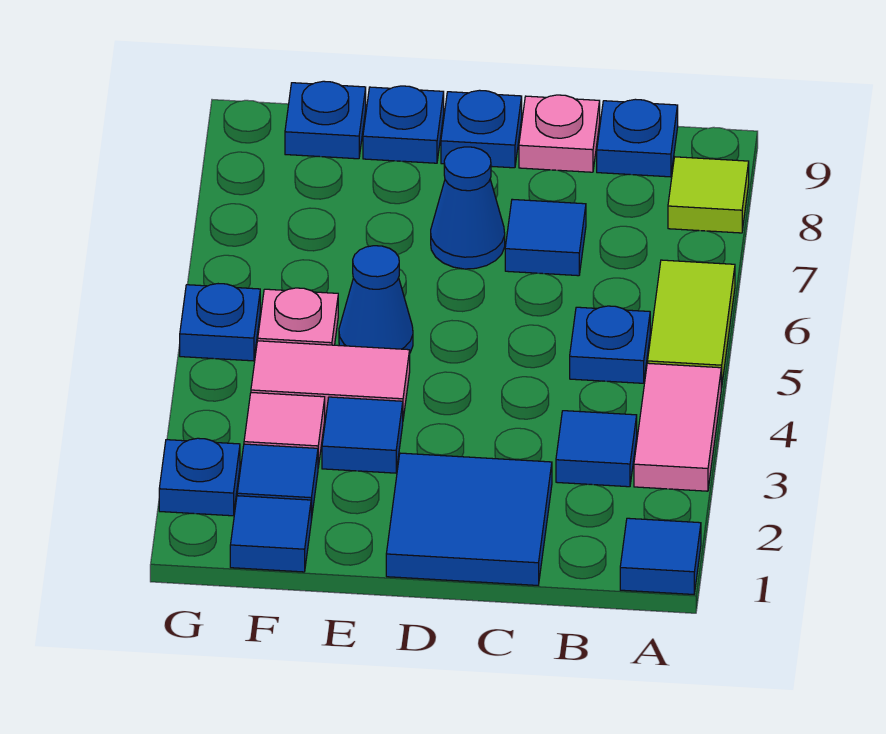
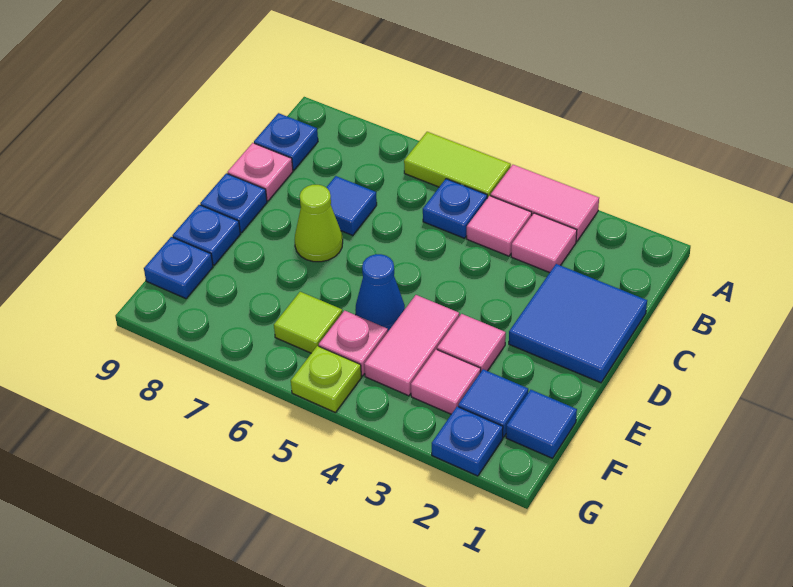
blue 1x1 tile [620,518,701,594] -> none
lime 1x1 tile [668,157,749,233] -> lime 1x1 tile moved to [274,292,343,353]
blue 1x1 tile [556,411,637,487] -> pink 1x1 tile [511,213,577,273]
none -> pink 1x1 tile [467,196,532,256]
blue 1x1 cone [431,147,505,269] -> lime 1x1 cone [295,185,343,262]
blue 1x1 tile [322,397,403,473] -> pink 1x1 tile [437,314,506,372]
blue 1x1 plate [180,284,260,361] -> lime 1x1 plate [291,346,362,412]

